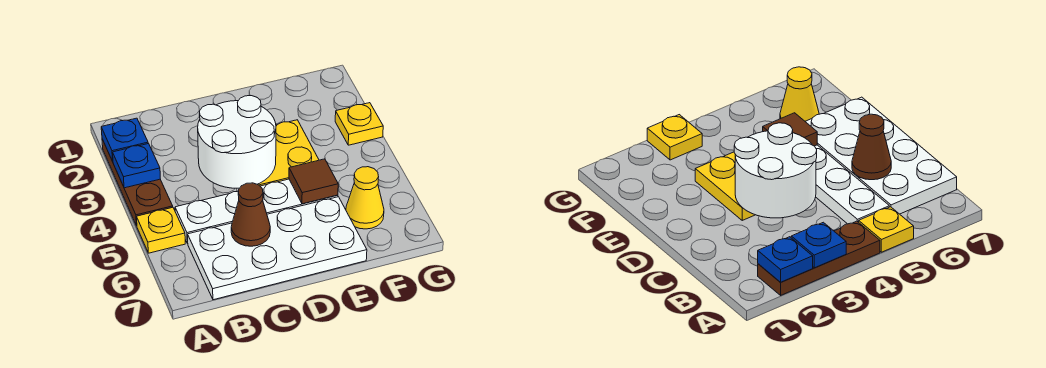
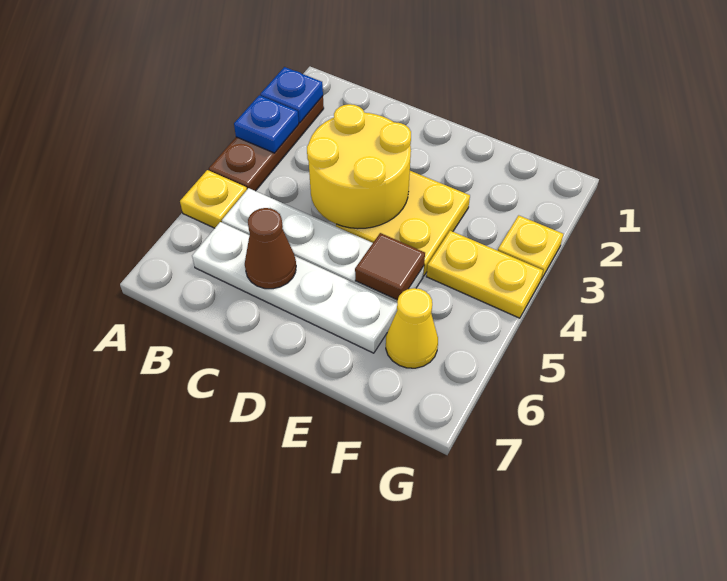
white 2x4 plate [188,197,367,300] -> white 1x4 plate [192,222,397,353]
white 2x2 round brick [198,96,276,188] -> yellow 2x2 round brick [307,104,411,229]
none -> yellow 1x2 plate [426,231,543,318]

